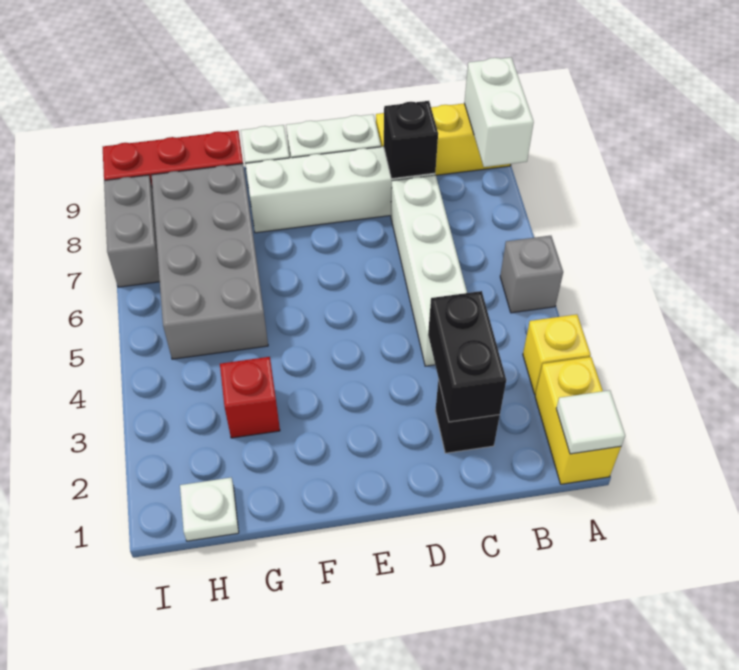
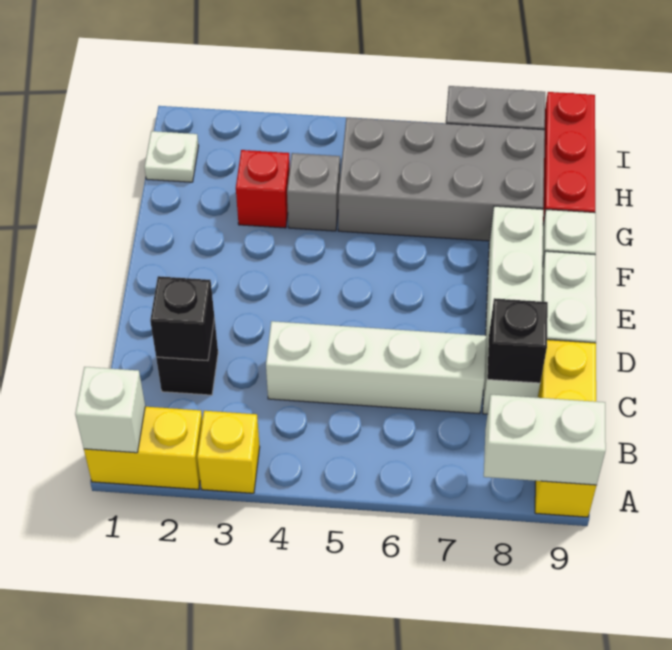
white 1x1 tile [556,390,625,454] -> white 1x1 brick [75,367,145,453]
grey 1x1 brick [500,236,563,313] -> grey 1x1 brick moved to [287,153,340,231]
black 1x2 brick [428,291,506,422] -> black 1x1 brick [150,276,214,361]

